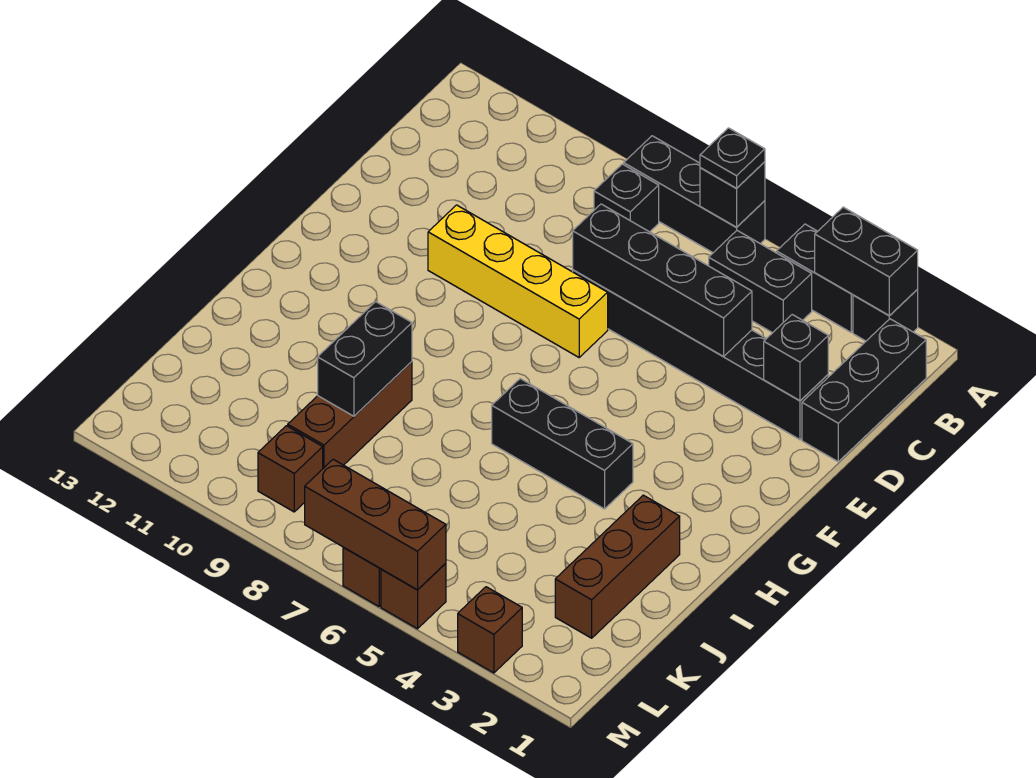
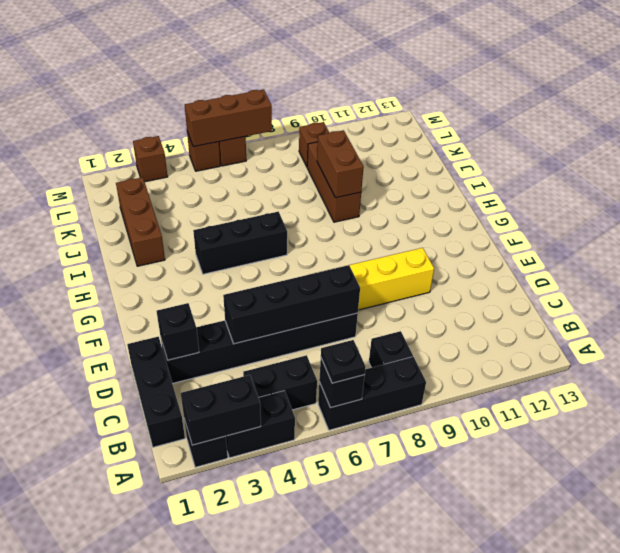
black 1x2 brick [318,302,412,416] -> brown 1x2 brick [317,130,364,198]

